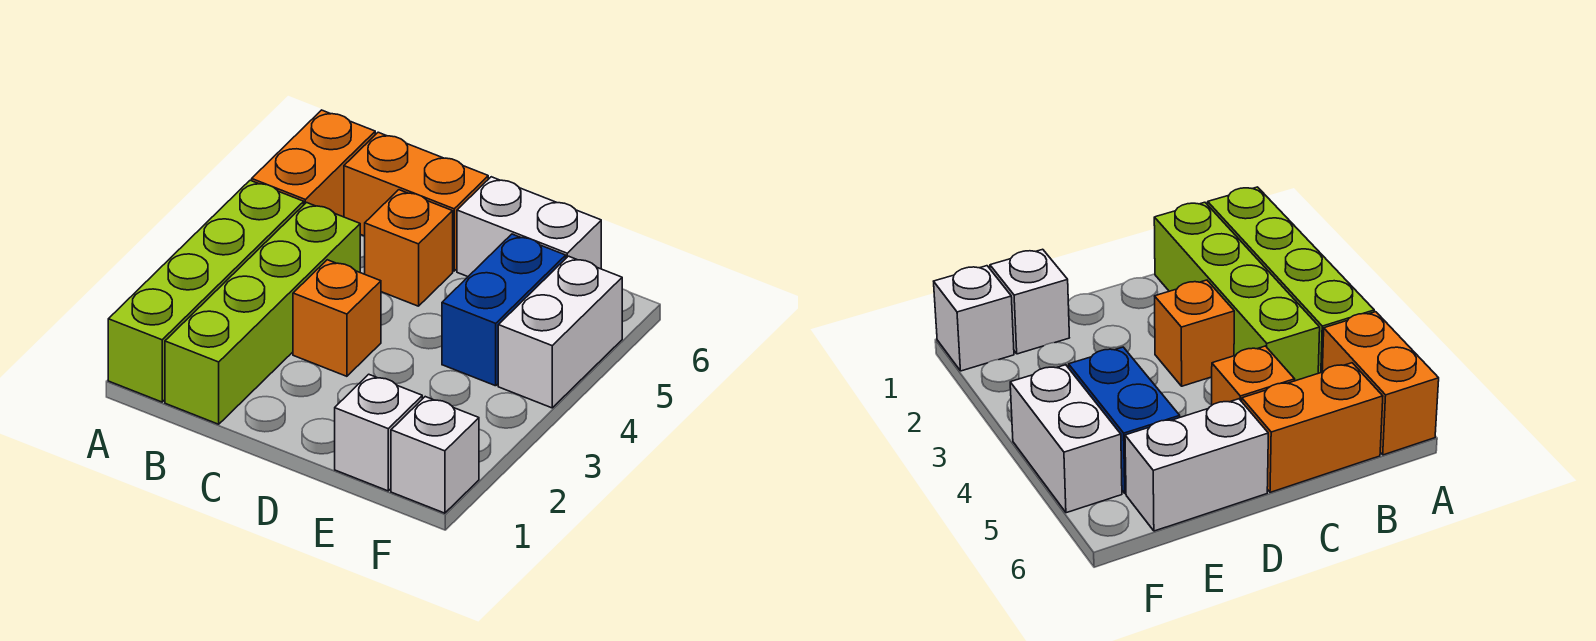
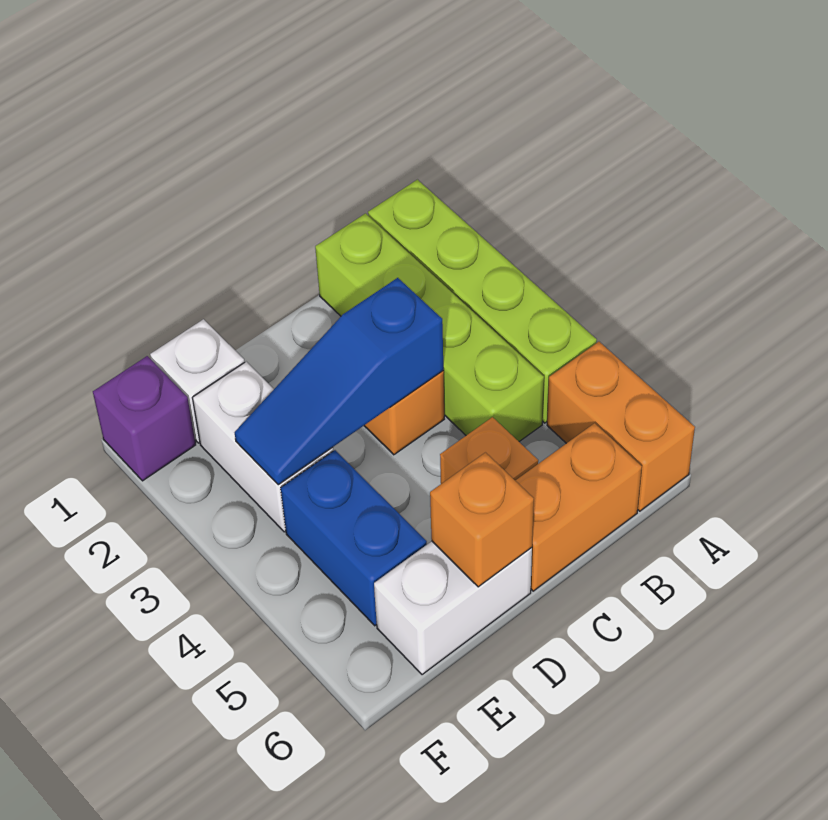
none -> blue 1x3 slope [235,278,443,485]
none -> orange 1x1 brick [430,453,534,587]
white 1x1 brick [391,397,479,513] -> purple 1x1 brick [93,356,196,481]
white 1x2 brick [498,256,622,408] -> white 1x2 brick moved to [193,362,333,532]

